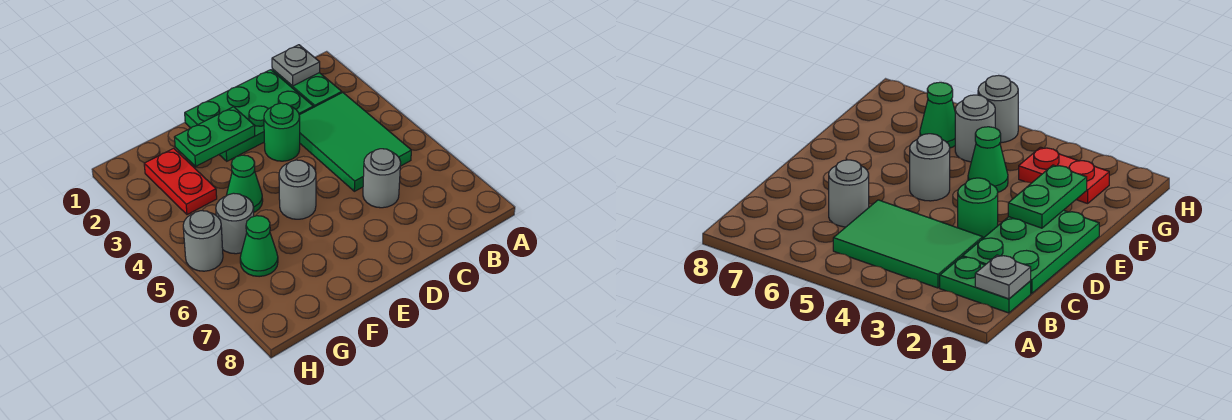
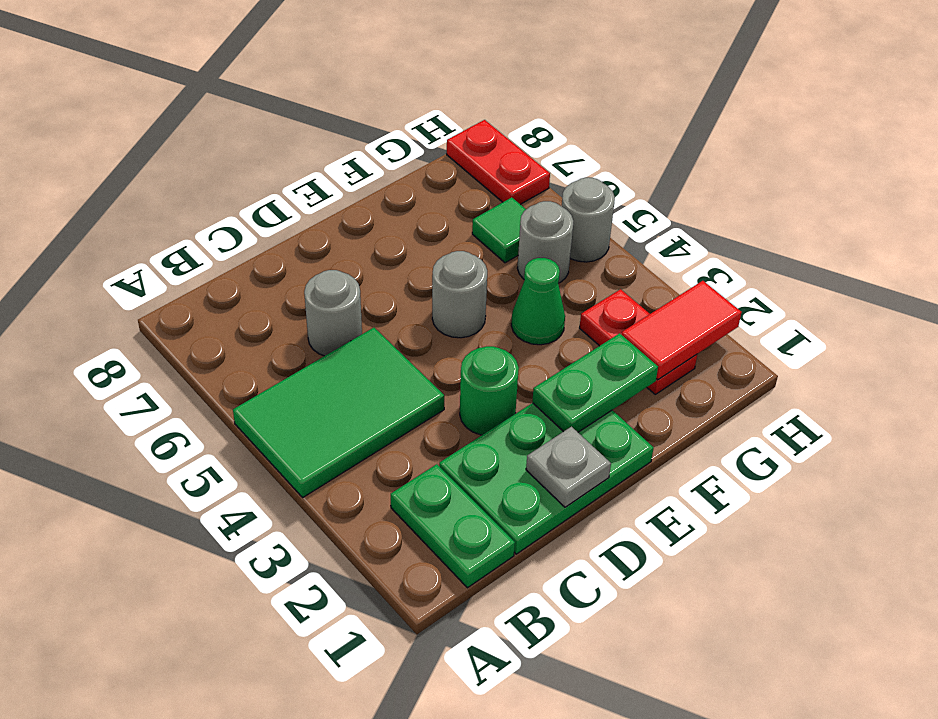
grey 1x1 plate [272,45,320,86] -> grey 1x1 plate moved to [526,426,611,507]
green 2x3 tile [299,93,411,191] -> green 2x3 tile turned to [233,328,444,497]
none -> red 1x2 tile [621,281,742,380]
green 1x1 cone [240,216,278,277] -> green 1x1 tile [472,197,526,263]
none -> red 1x2 plate [447,120,550,204]

